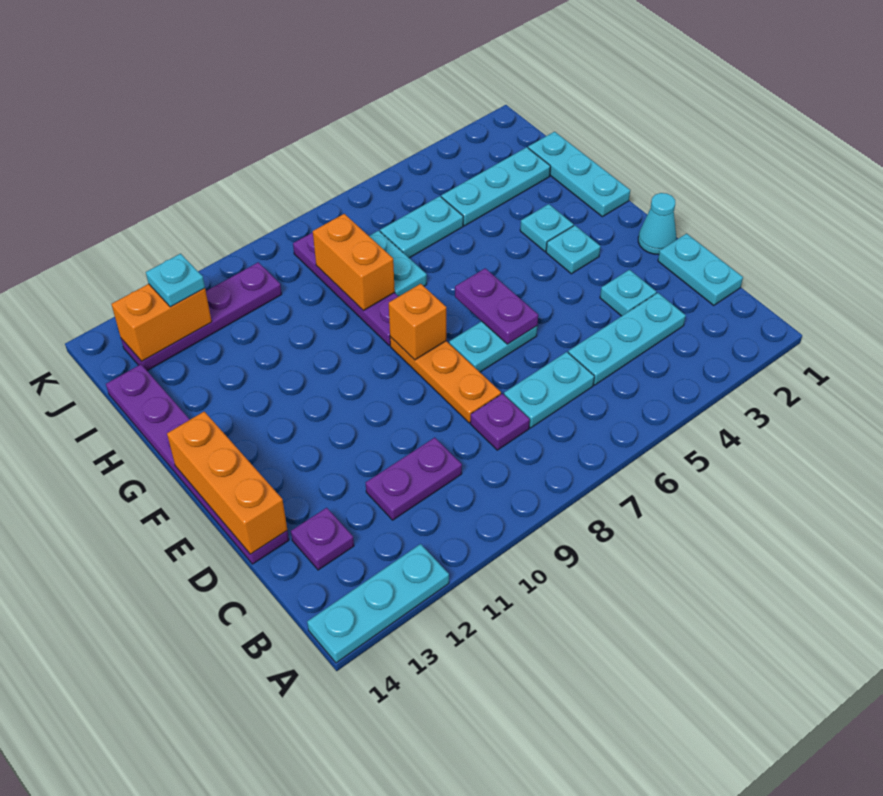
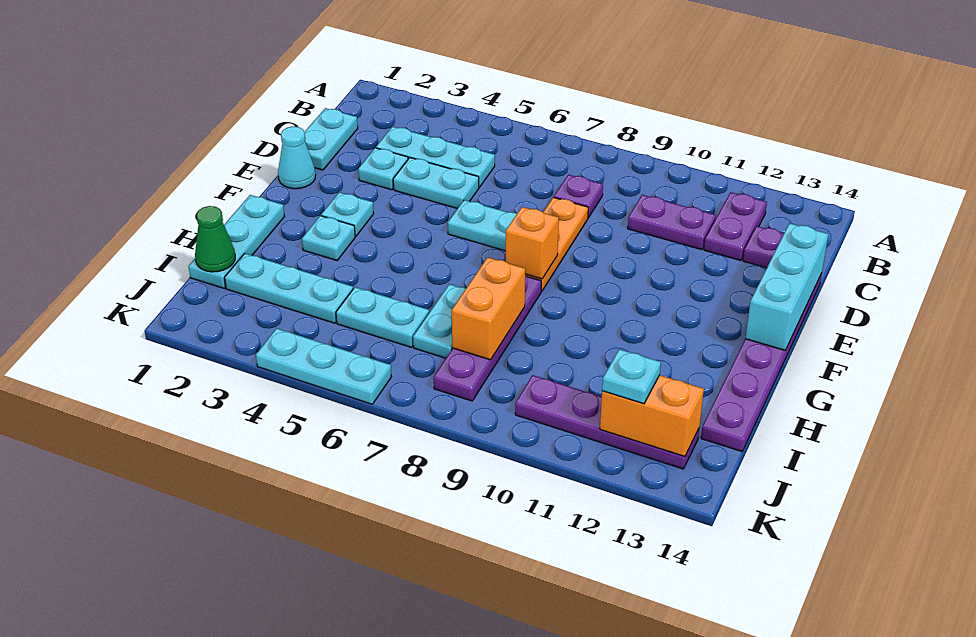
cyan 1x3 plate [307,544,449,663] -> cyan 1x3 plate moved to [256,328,391,404]
cyan 1x2 plate [504,352,594,428] -> cyan 1x2 plate moved to [393,158,479,209]
orange 1x3 brick [167,412,287,554] -> cyan 1x3 brick [745,223,828,350]
purple 1x2 plate [455,268,538,344] -> purple 1x2 plate moved to [704,192,767,261]
none -> green 1x1 cone [195,206,235,272]

